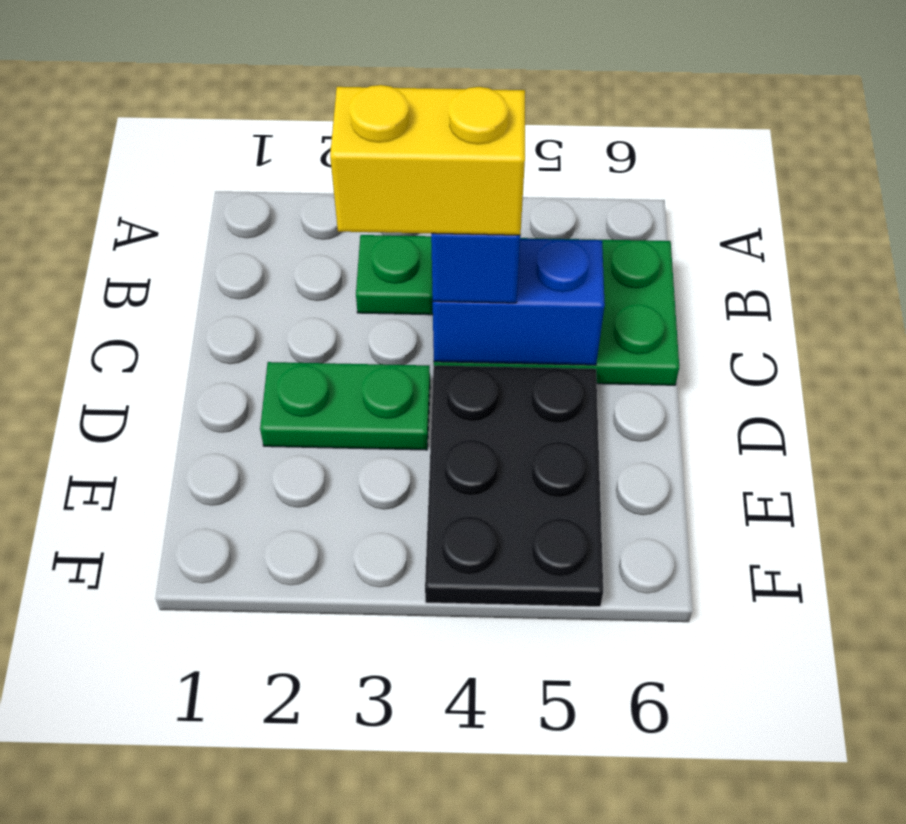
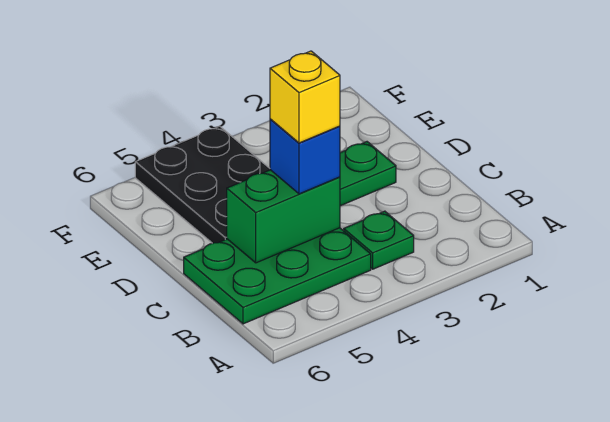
yellow 1x2 brick [330,85,525,235] -> yellow 1x1 brick [270,51,340,143]
blue 1x2 brick [433,239,605,365] -> green 1x2 brick [227,170,340,263]

